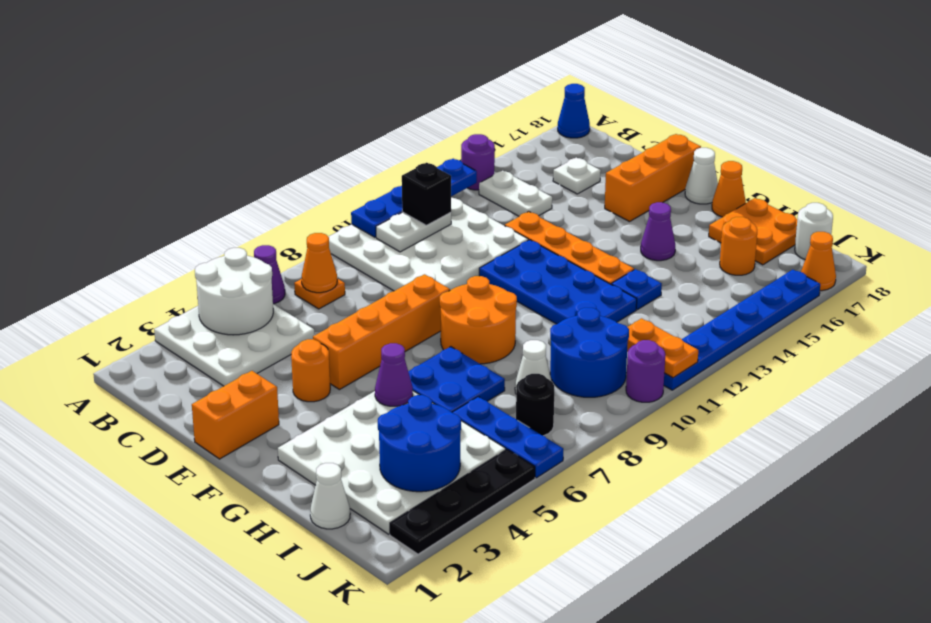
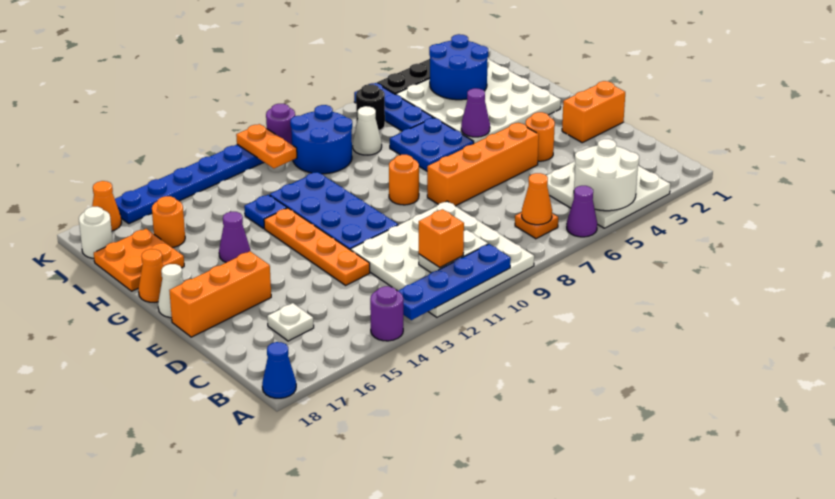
black 1x1 brick [402,163,451,225] -> orange 1x1 brick [419,209,464,267]
white 1x2 plate [479,171,552,216] -> none
orange 2x2 round brick [440,276,517,364] -> orange 1x1 round brick [389,155,419,205]
white 1x1 cone [310,463,350,529] -> none

